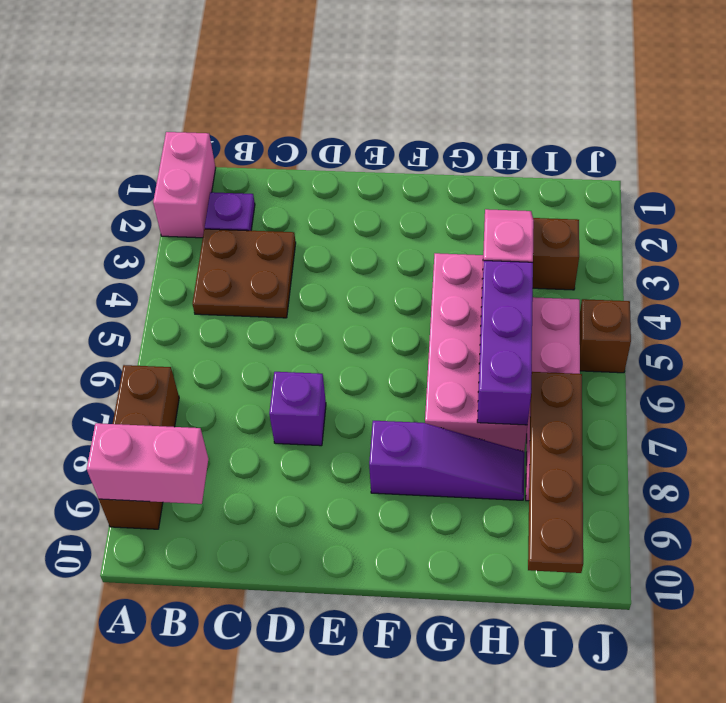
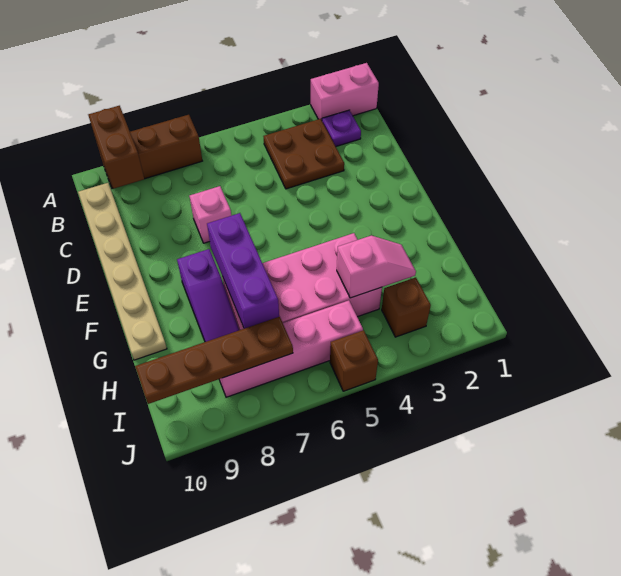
pink 1x2 brick [87,423,208,504] -> brown 1x2 brick [88,106,144,189]
none -> tan 1x6 plate [78,183,167,360]
purple 1x1 brick [269,372,326,446] -> pink 1x1 brick [190,186,231,243]
purple 1x3 brick [477,261,533,425] -> purple 1x3 brick turned to [207,213,279,329]

